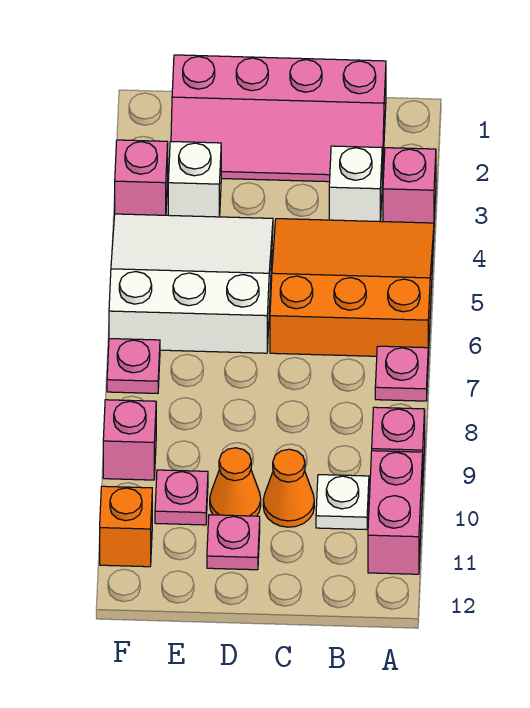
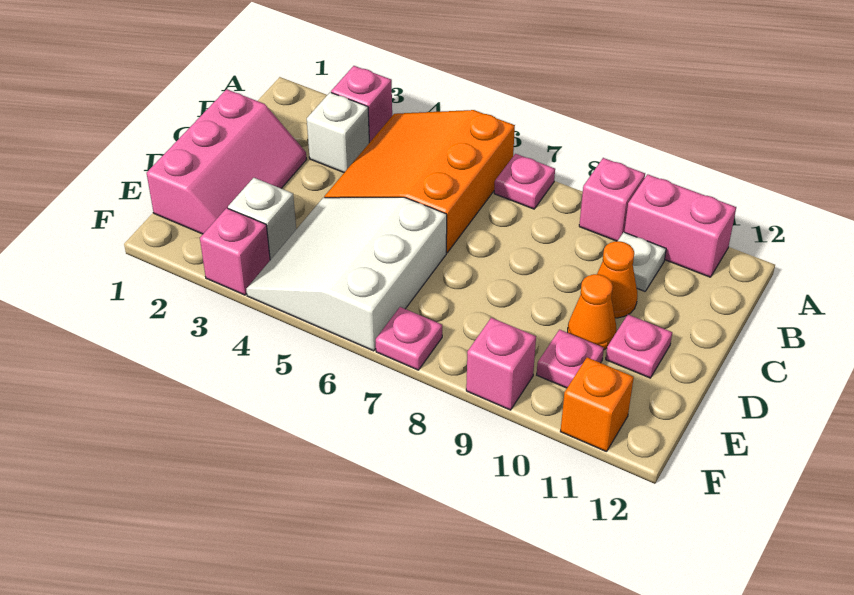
pink 2x4 slope [171,55,386,182] -> pink 2x3 slope [147,89,307,234]

